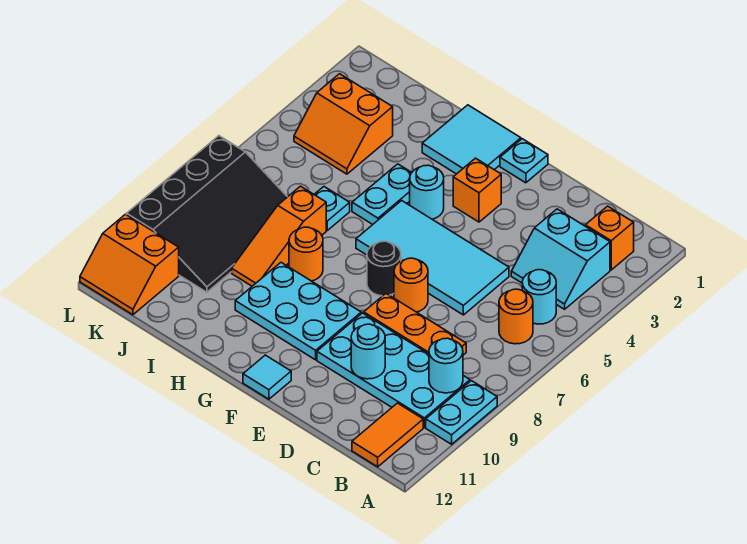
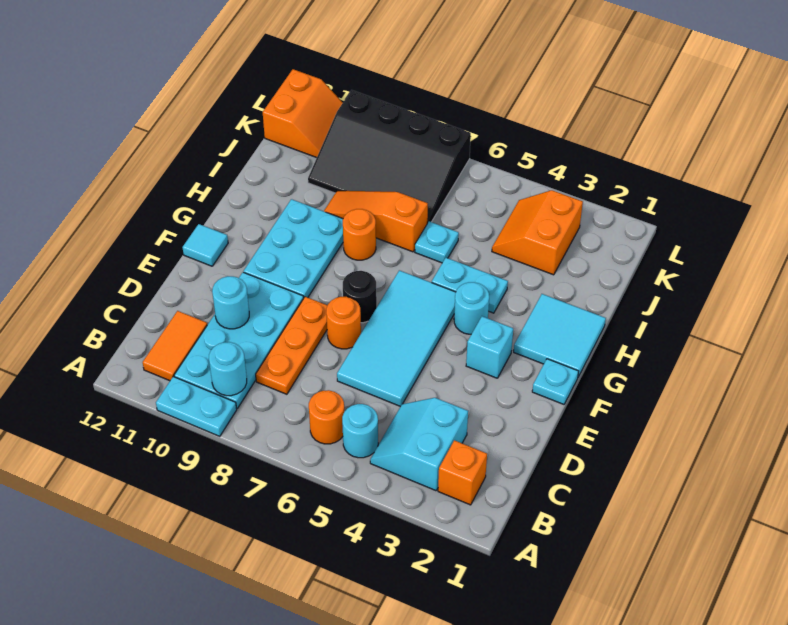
orange 1x2 tile [352,403,423,467] -> orange 1x2 tile turned to [143,311,207,381]
orange 1x1 brick [453,158,501,222] -> cyan 1x1 brick [466,316,513,378]
orange 2x2 slope [80,214,179,315] -> orange 2x2 slope turned to [263,69,343,158]

